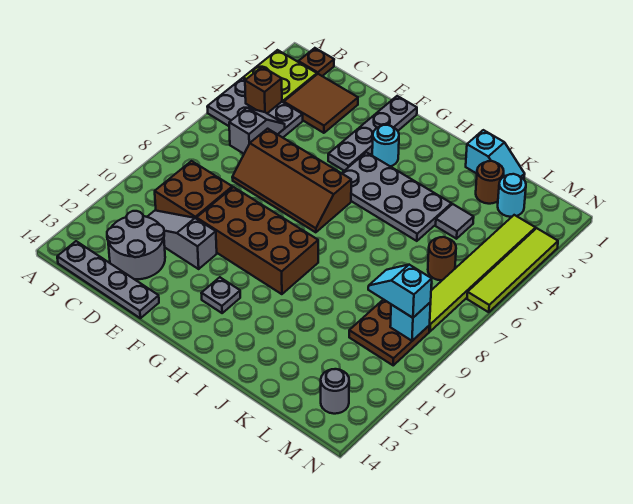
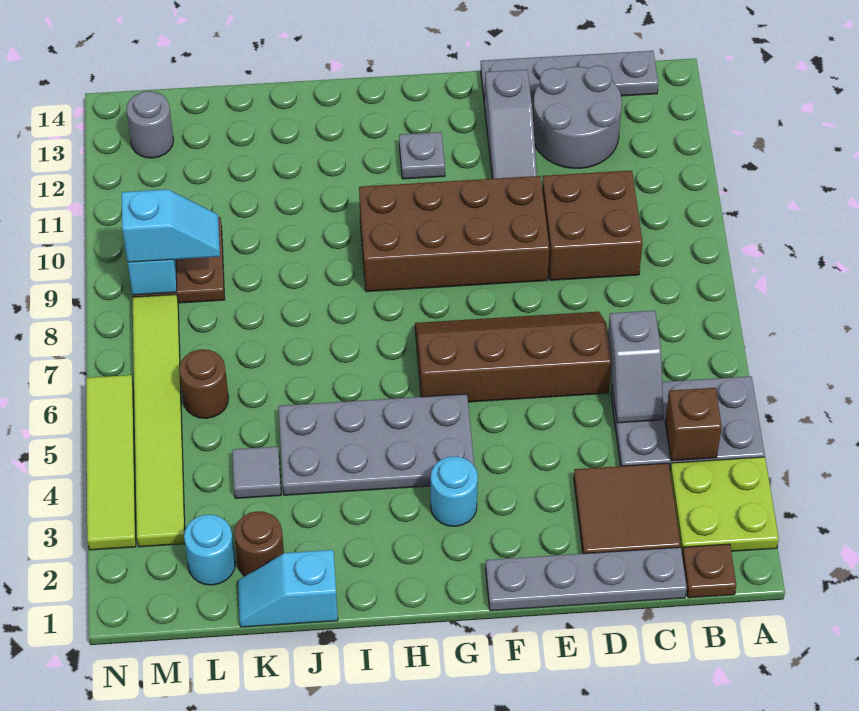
grey 1x3 slope [147,210,217,269] -> grey 1x3 slope turned to [484,69,537,179]
grey 1x4 plate [328,96,417,171] -> grey 1x4 plate turned to [486,547,687,611]

